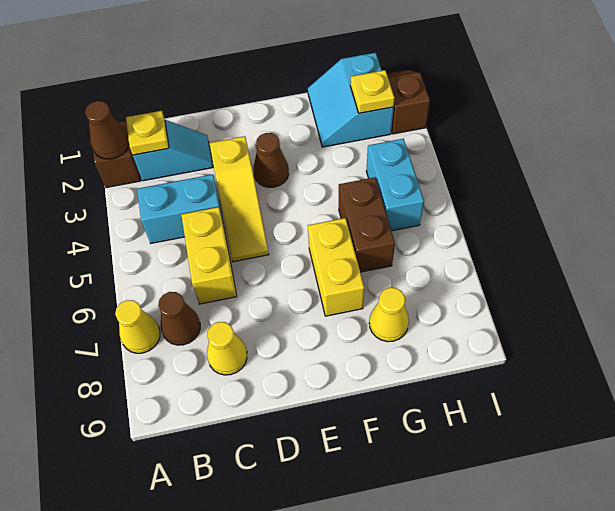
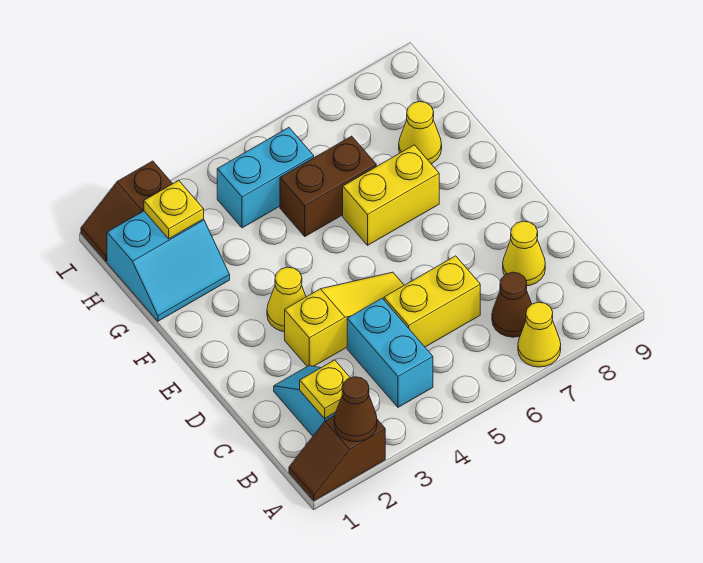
brown 1x1 cone [253,133,289,187] -> yellow 1x1 cone [267,267,306,332]

